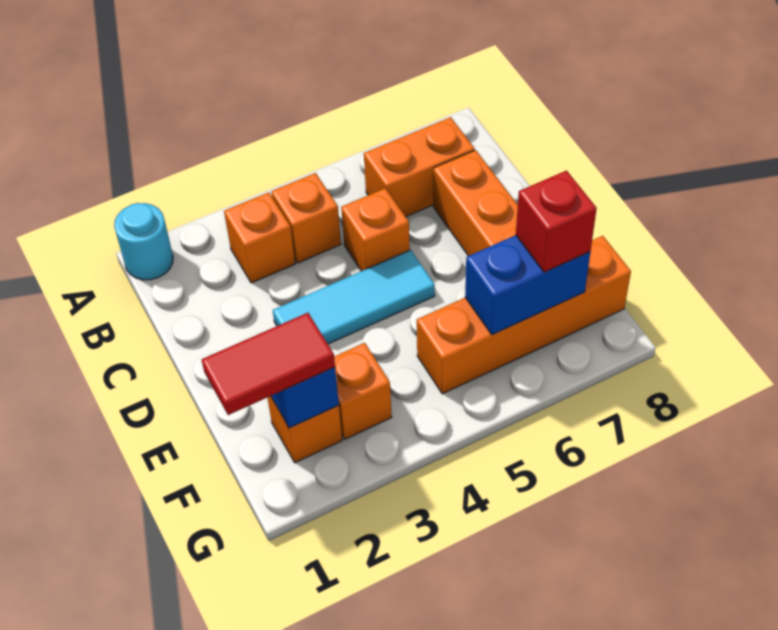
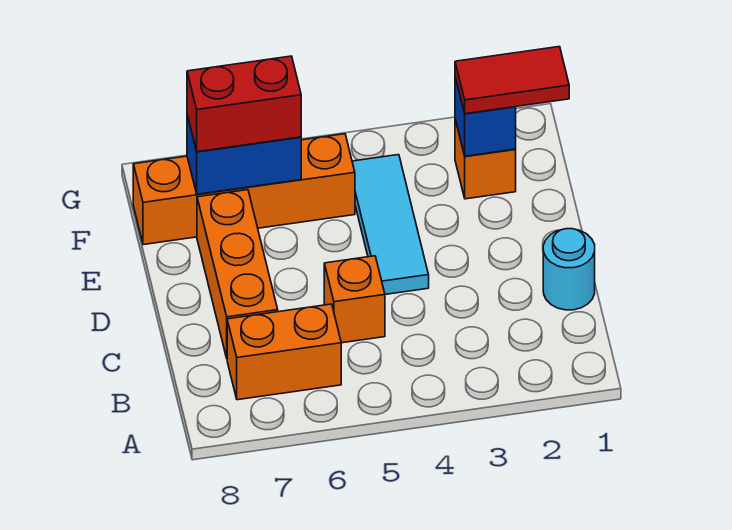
cyan 1x1 round brick [114,203,173,280] -> cyan 1x1 round brick moved to [543,229,595,310]
orange 1x1 brick [224,192,295,283] -> none
orange 1x1 brick [271,173,341,263] -> none
cyan 1x3 tile [273,250,435,344] -> cyan 1x3 tile turned to [352,155,429,294]
orange 1x1 brick [334,343,392,439] -> none
red 1x1 brick [516,171,597,272] -> red 1x2 brick [187,56,301,152]

